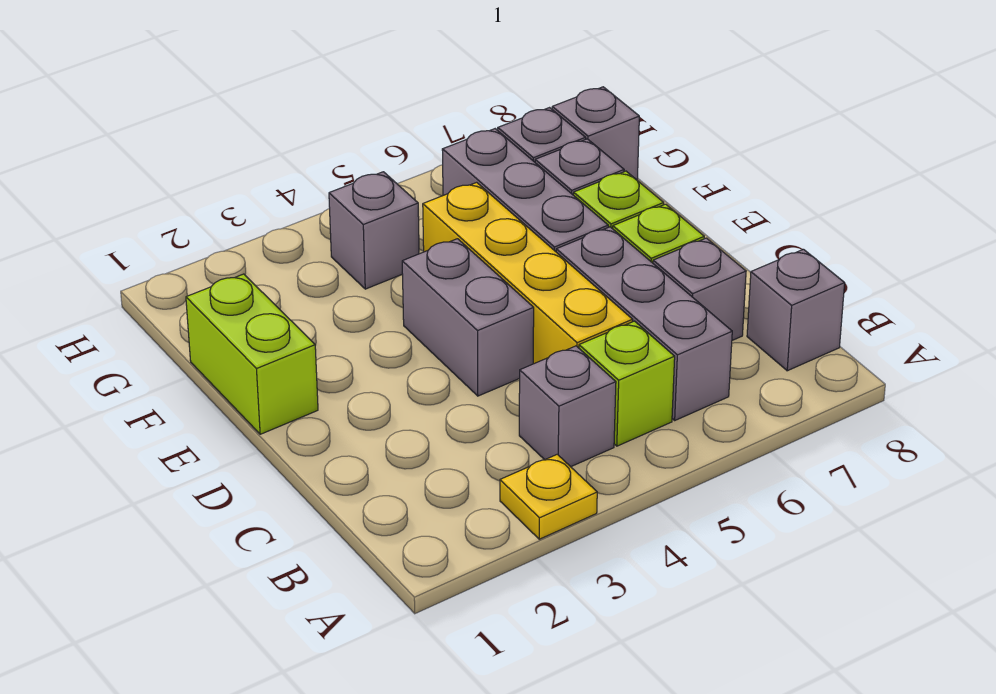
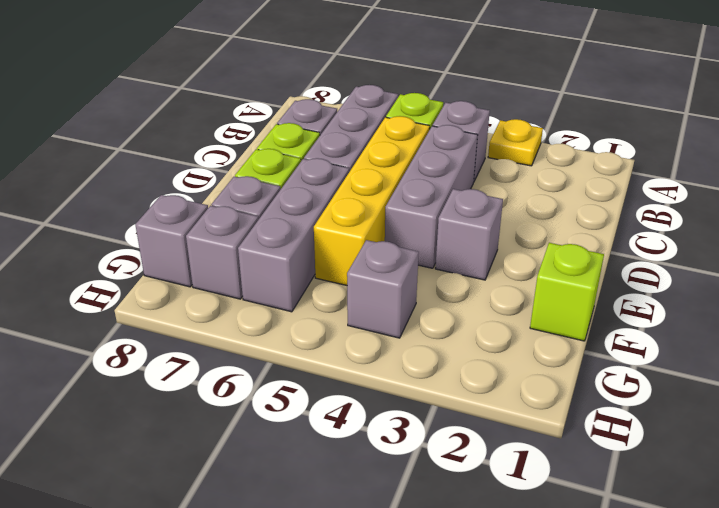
grey 1x1 brick [747,249,845,371] -> grey 1x1 brick moved to [435,189,503,280]
grey 1x2 brick [402,239,534,396] -> grey 1x3 brick [385,125,478,268]
lime 1x2 brick [186,274,318,434] -> lime 1x1 brick [530,243,604,341]

